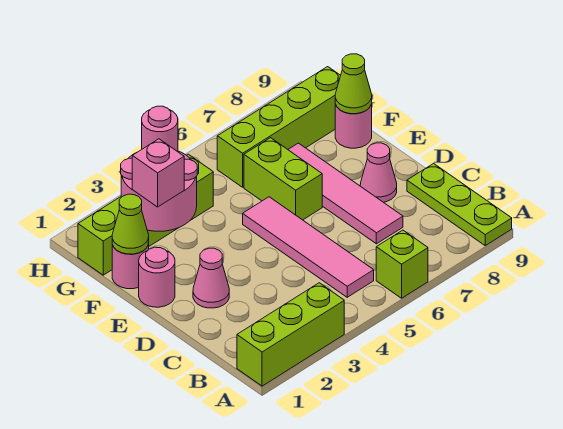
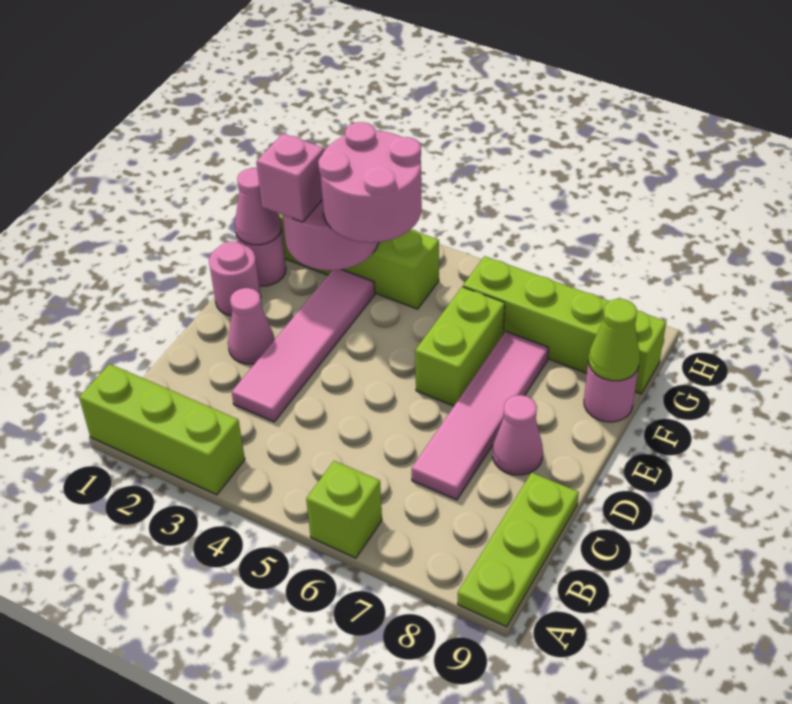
pink 1x4 tile [243,197,374,297] -> pink 1x4 tile moved to [232,269,375,422]
lime 1x1 cone [112,194,149,254] -> pink 1x1 cone [235,168,281,245]
pink 1x1 round brick [142,106,178,152] -> pink 2x2 round brick [318,122,422,243]

